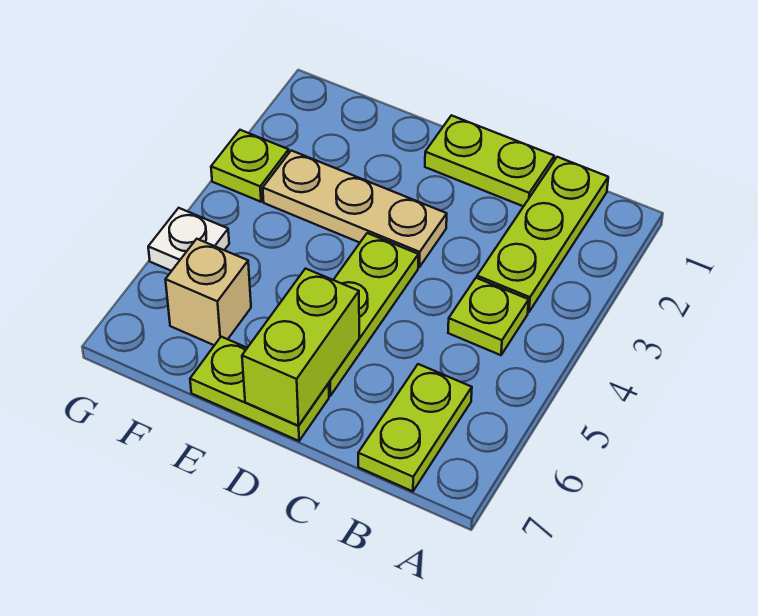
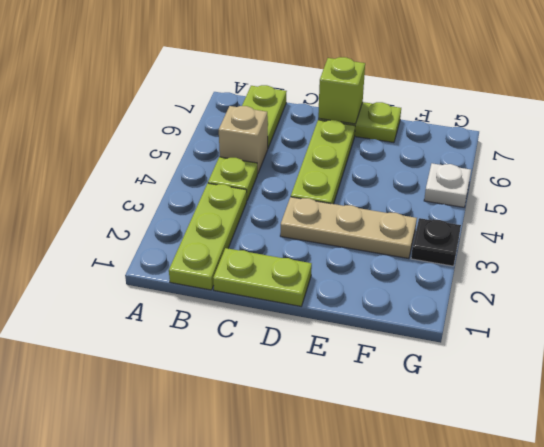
lime 1x2 brick [242,269,359,426] -> lime 1x1 brick [318,57,365,124]
tan 1x1 brick [165,239,251,345] -> tan 1x1 brick moved to [219,106,268,174]
lime 1x1 plate [211,130,289,202] -> black 1x1 plate [411,218,461,266]

